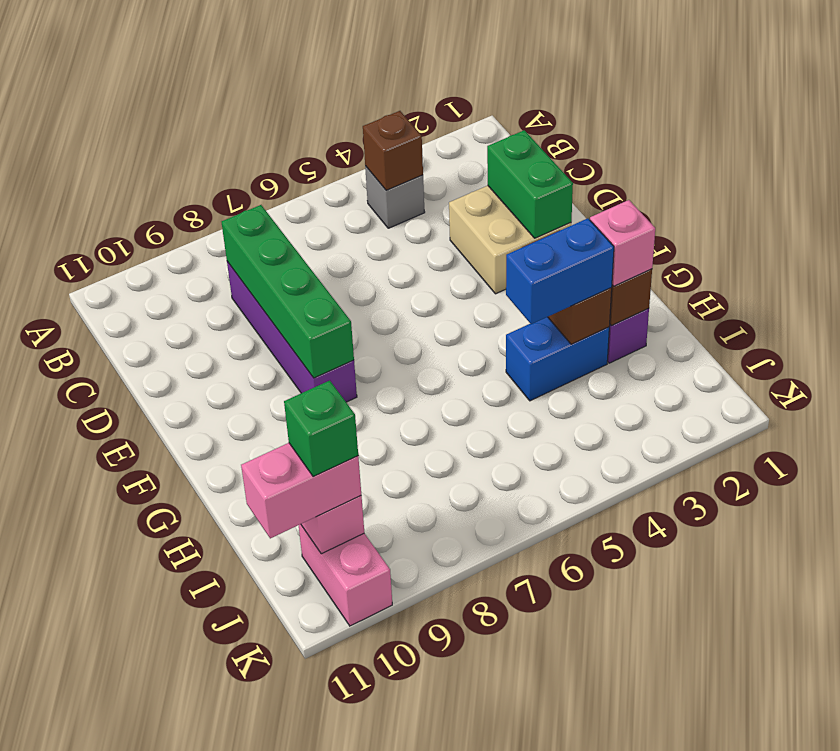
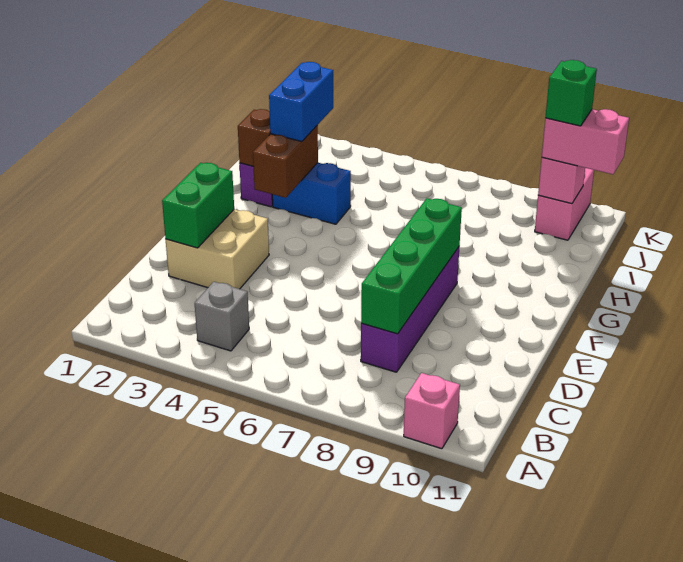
brown 1x1 brick [363,111,423,190] -> none
pink 1x1 brick [590,200,655,286] -> pink 1x1 brick moved to [404,373,460,449]
blue 1x2 brick [506,218,614,324] -> blue 1x2 brick turned to [269,62,333,142]

